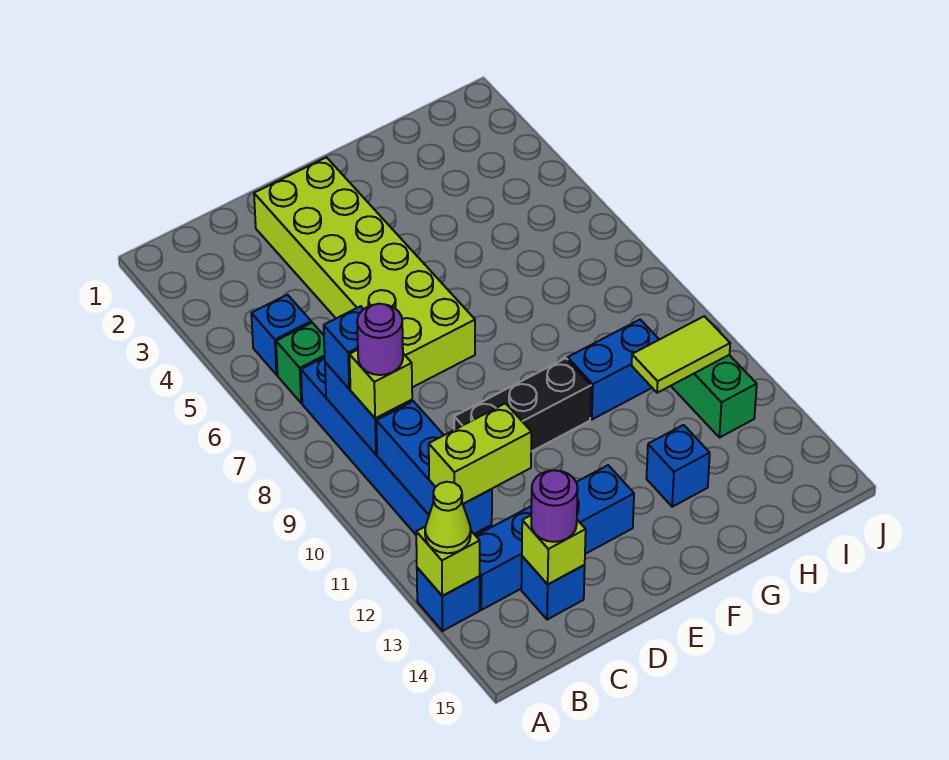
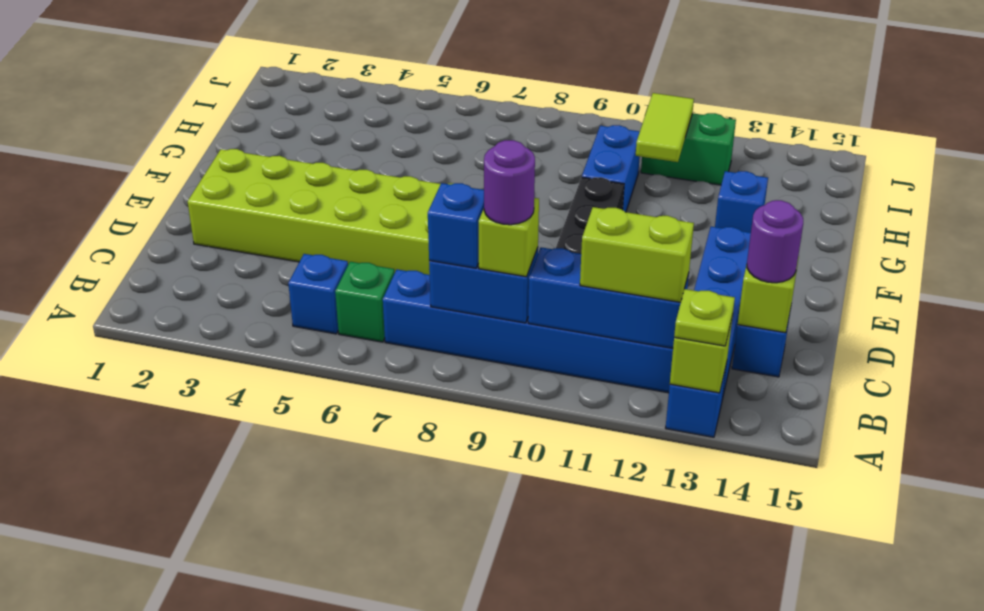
lime 1x1 cone [425,482,471,553] -> lime 1x1 plate [674,289,735,346]
lime 1x2 brick [429,403,531,504] -> lime 1x2 brick turned to [580,207,694,302]

